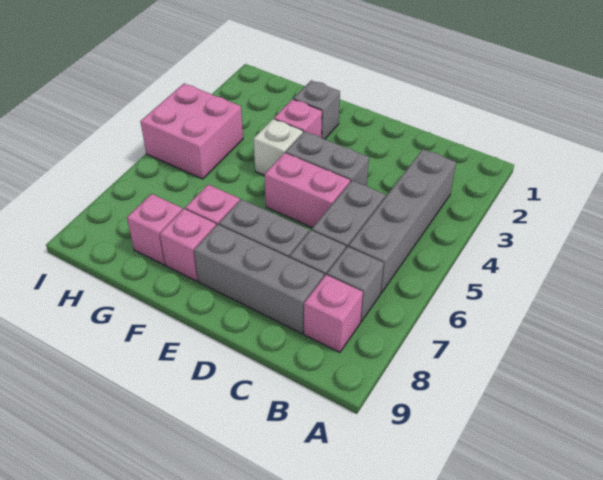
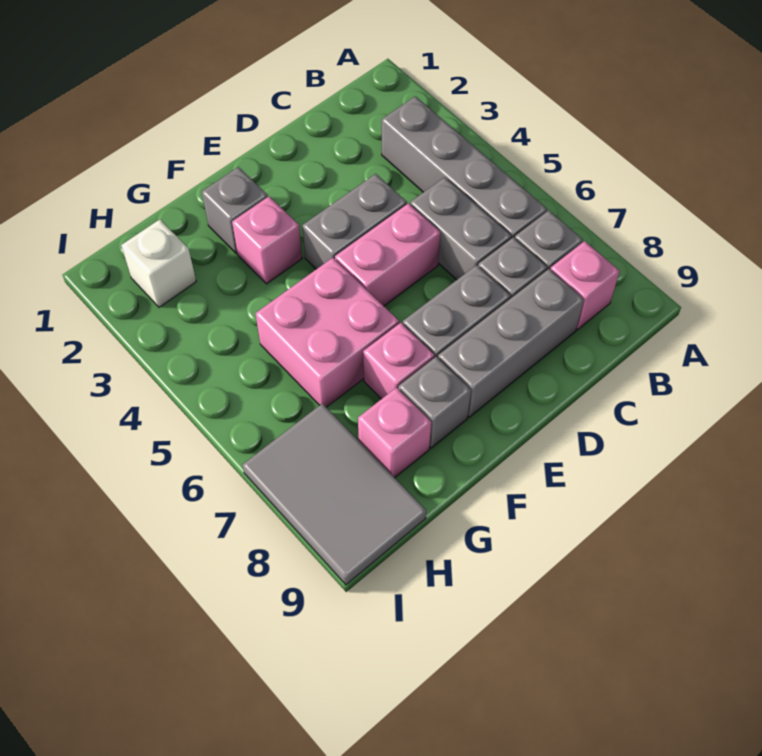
white 1x1 brick [254,119,303,175] -> white 1x1 brick moved to [121,219,196,307]
pink 1x1 brick [160,209,216,281] -> grey 1x1 brick [398,357,471,448]
pink 2x2 brick [140,84,243,179] -> pink 2x2 brick moved to [255,258,399,407]
none -> grey 2x3 tile [242,403,426,585]

